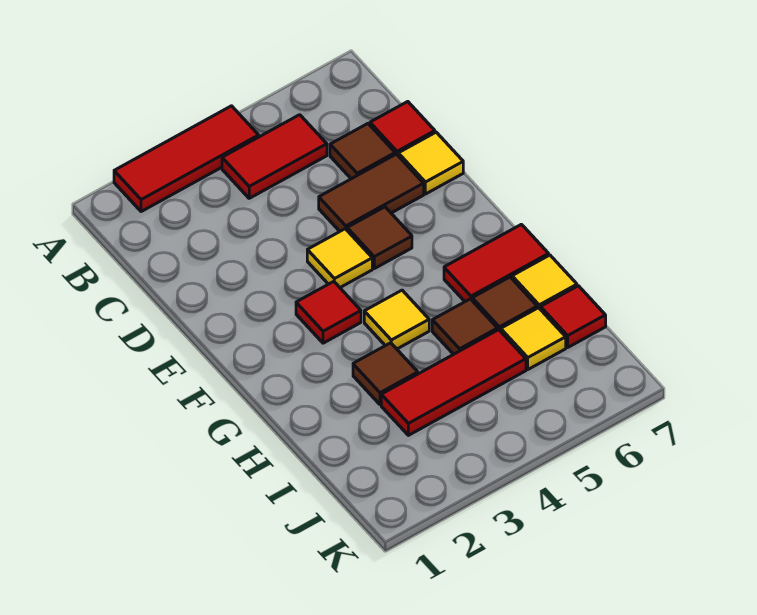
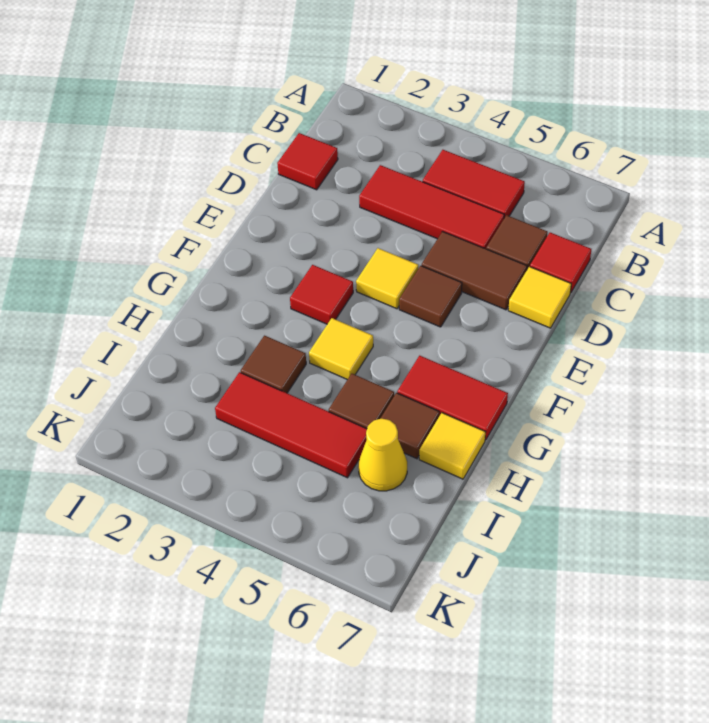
red 1x3 tile [114,106,259,212] -> red 1x3 tile moved to [359,165,504,249]
yellow 1x1 tile [501,308,566,369] -> yellow 1x1 cone [358,419,407,491]
red 1x1 tile [541,286,606,347] -> red 1x1 tile moved to [277,133,338,190]

